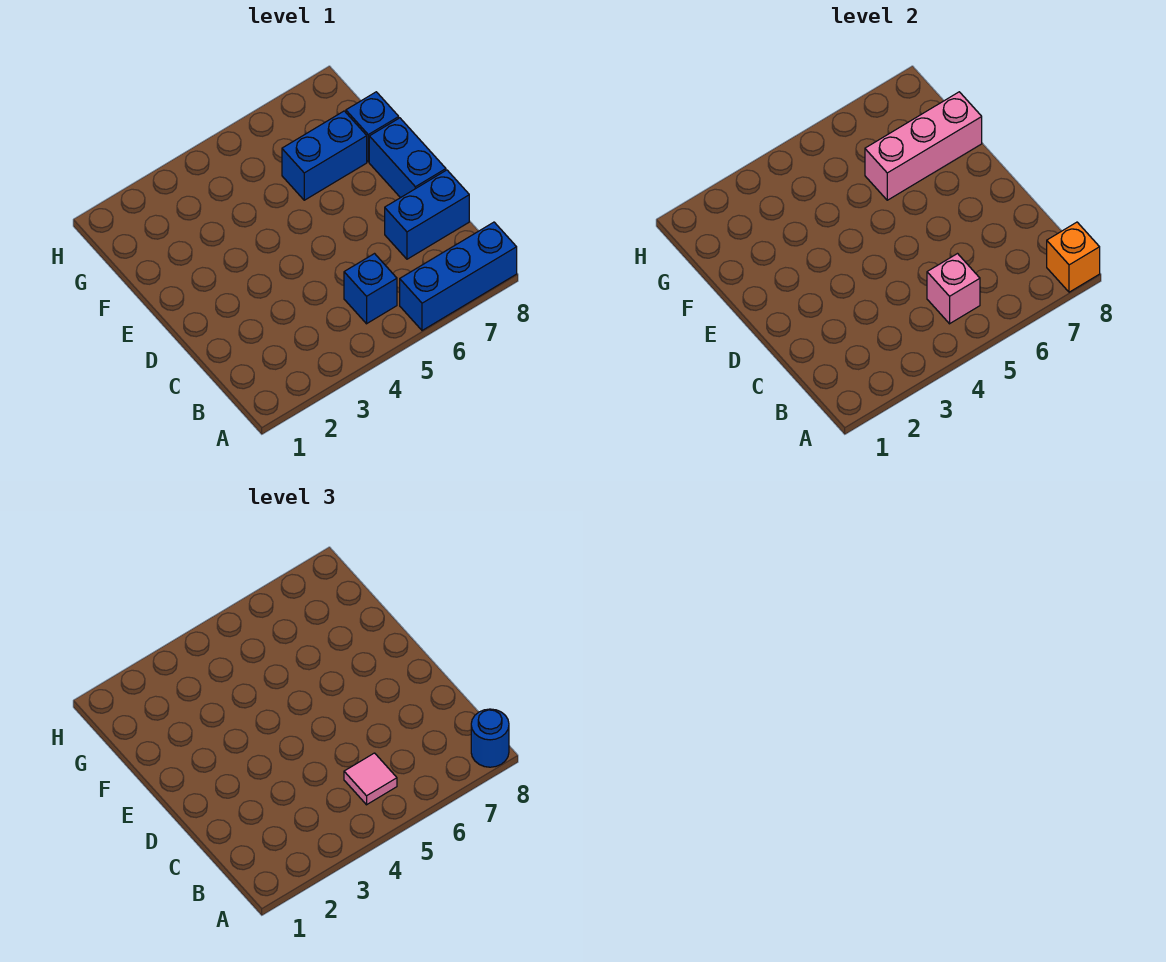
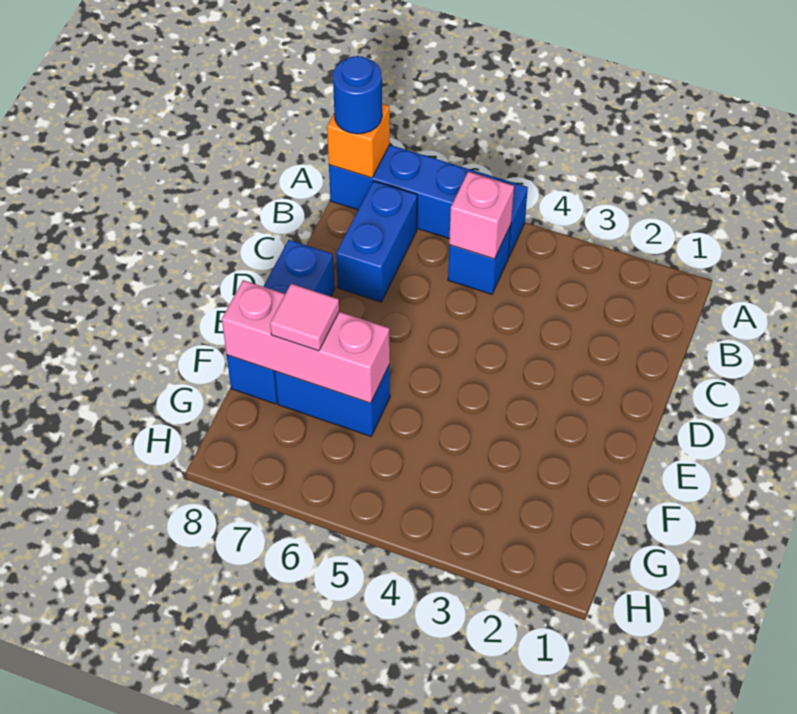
blue 1x3 brick [400,222,517,331] -> blue 1x4 brick [329,145,528,257]
pink 1x1 tile [344,753,397,805] -> pink 1x1 tile moved to [270,284,339,351]
blue 1x2 brick [385,170,469,259] -> blue 1x2 brick turned to [336,181,417,302]

